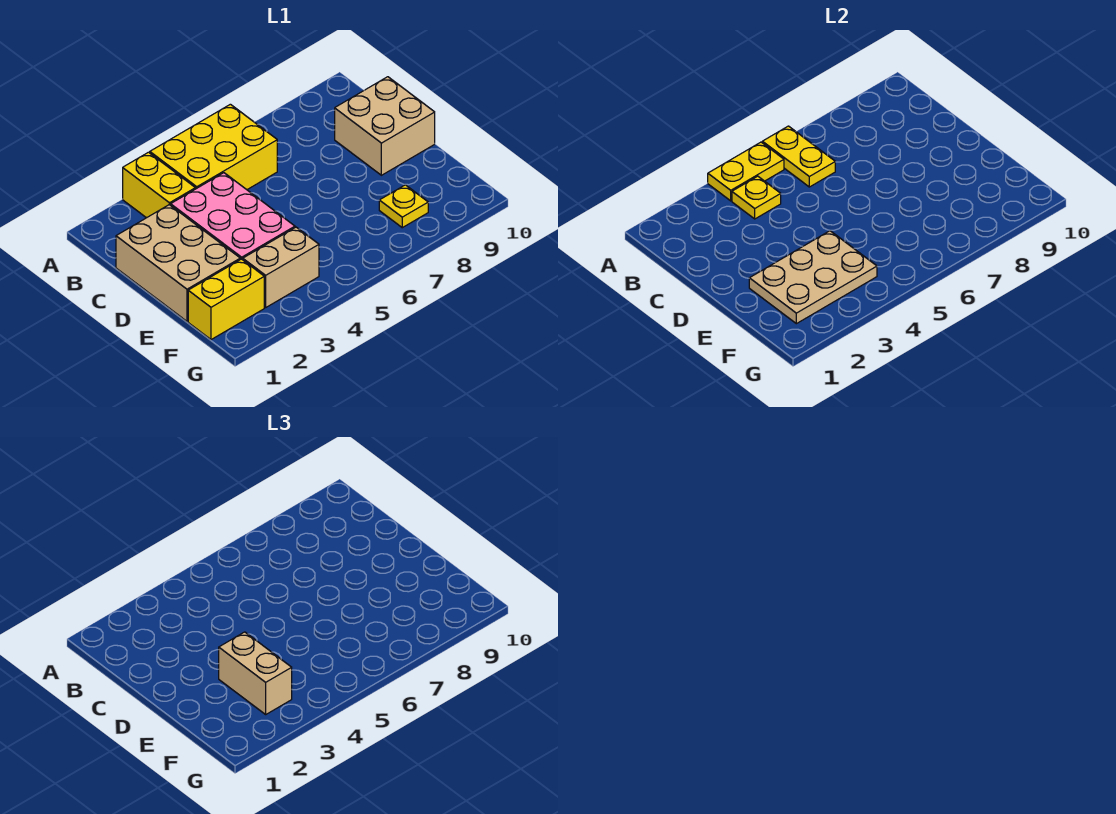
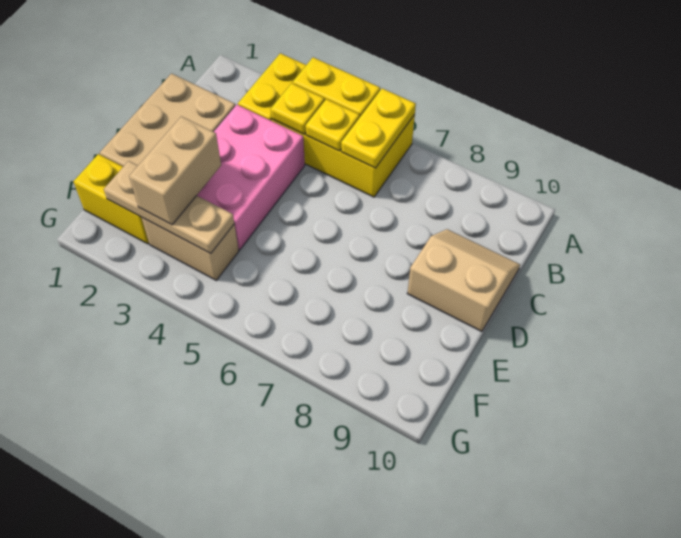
tan 2x2 brick [335,77,435,175] -> tan 2x2 slope [407,229,520,332]
tan 2x3 plate [749,231,877,324] -> tan 1x3 plate [104,161,234,253]
yellow 1x1 plate [379,185,428,228] -> yellow 1x1 plate moved to [306,99,360,151]

